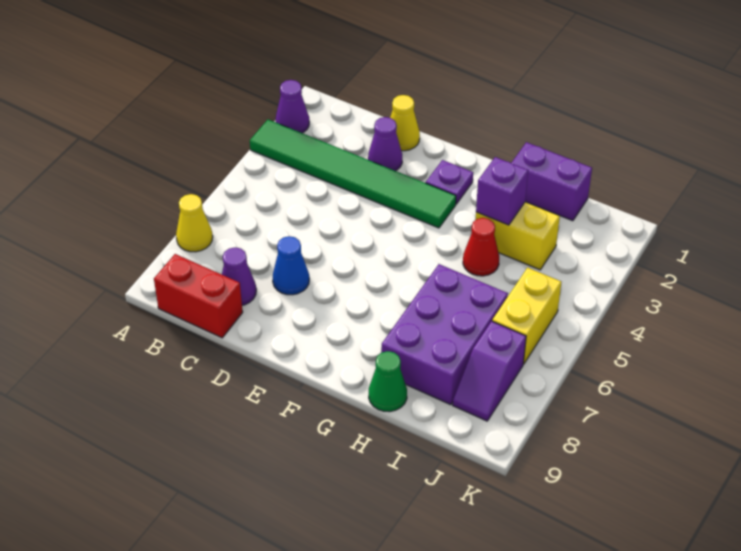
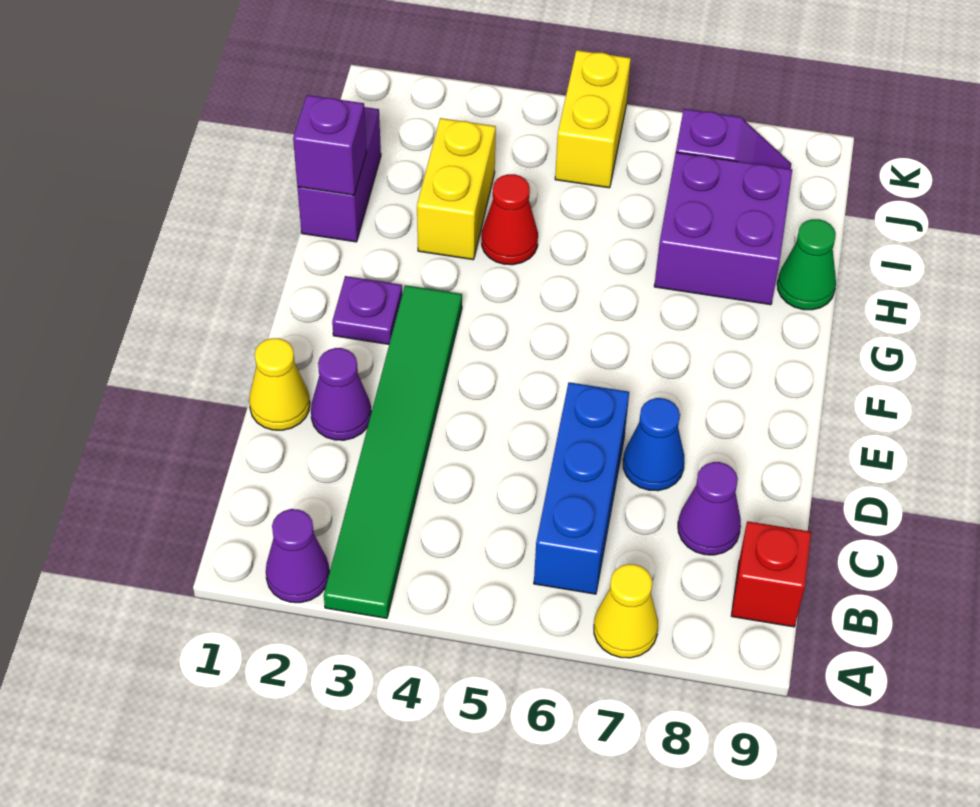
none -> blue 1x3 brick [534,382,629,594]
red 1x2 brick [154,254,243,338] -> red 1x1 brick [731,521,811,627]
purple 1x1 brick [476,157,528,225] -> purple 1x1 brick moved to [293,95,366,195]
purple 2x3 brick [381,264,508,405] -> purple 2x2 brick [654,152,792,305]
yellow 1x2 brick [492,268,561,364] -> yellow 1x2 brick turned to [555,50,631,188]

